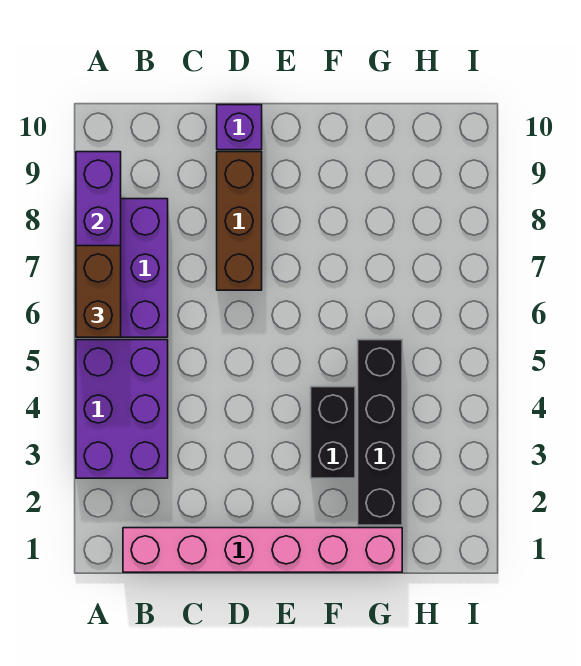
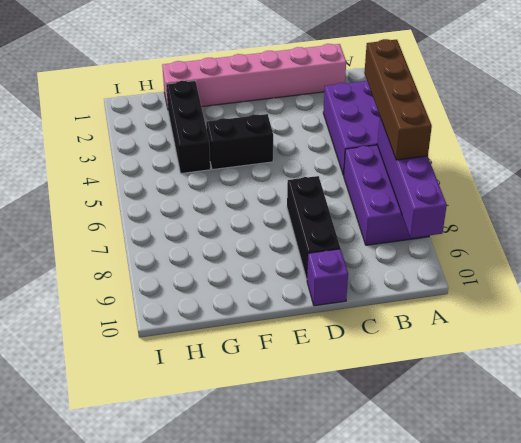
brown 1x2 brick [76,246,121,337] -> brown 1x4 brick [364,39,432,160]
brown 1x3 brick [217,152,262,290] -> black 1x3 brick [287,176,340,279]
black 1x2 brick [311,387,355,478] -> black 1x2 brick turned to [206,114,273,170]
black 1x4 brick [358,340,402,525] -> black 1x3 brick [166,81,210,173]

